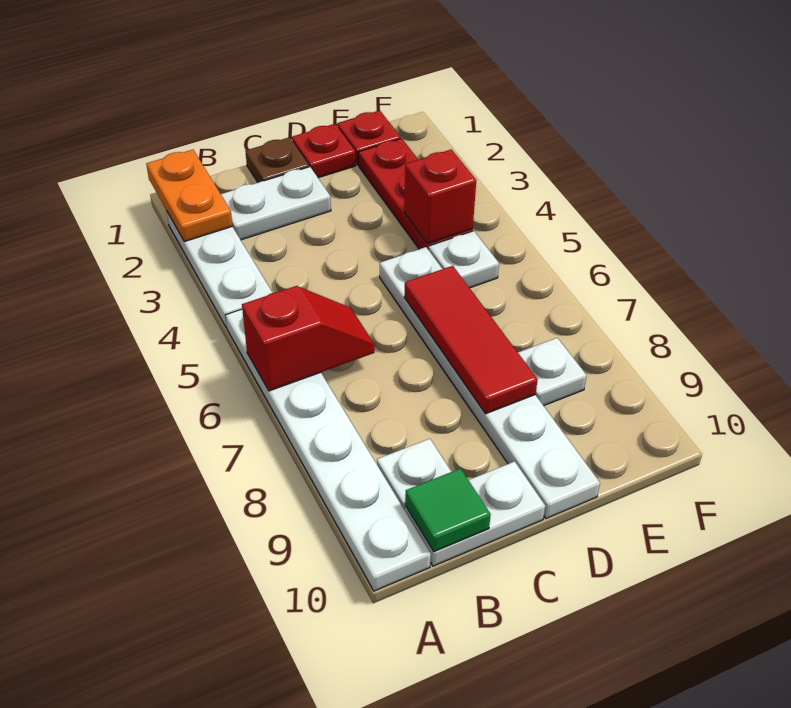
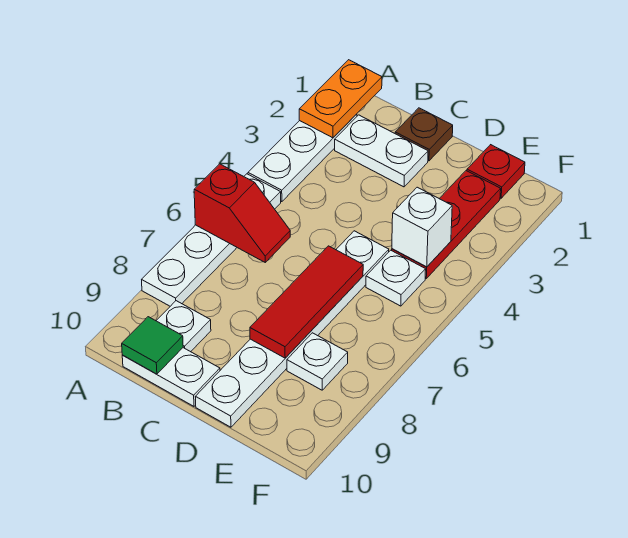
white 1x6 plate [226,309,431,591] -> white 1x4 plate [142,174,281,306]
red 1x1 plate [292,124,356,178] -> none
red 1x1 brick [404,149,476,244] -> white 1x1 brick [392,187,452,267]

